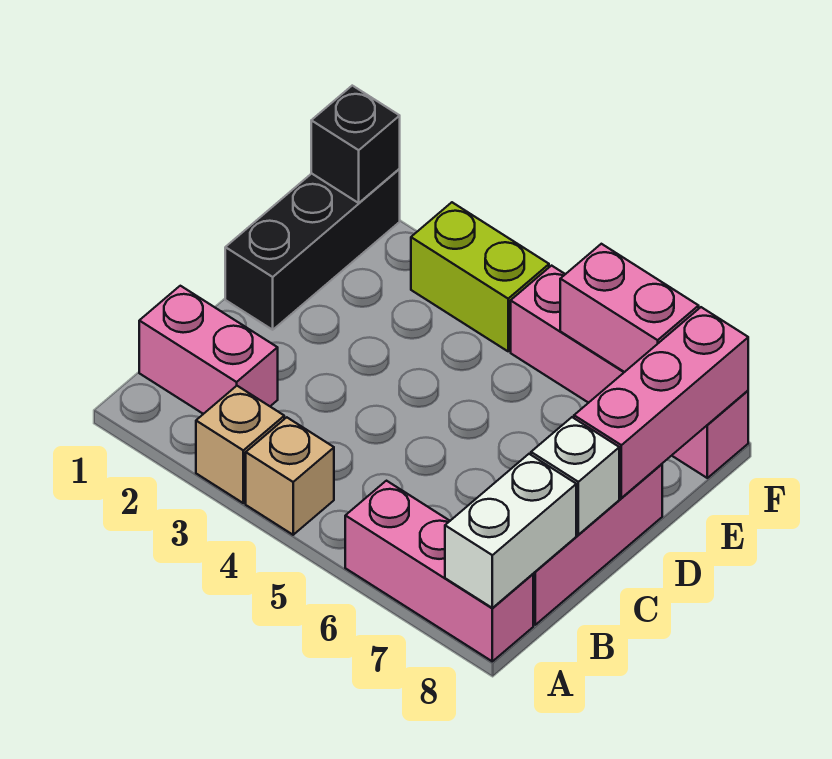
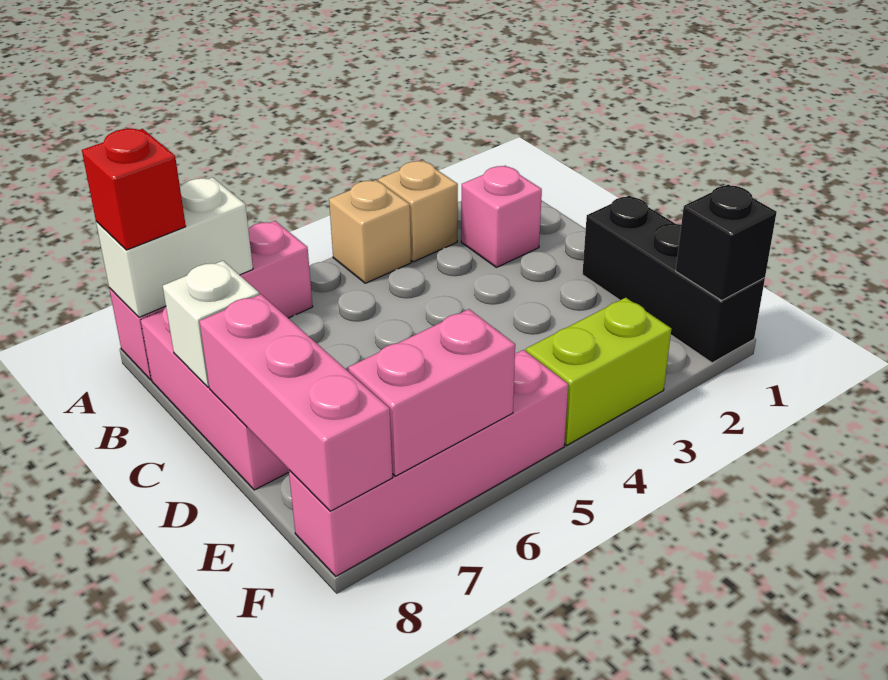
white 1x2 brick [445,454,576,608] -> white 1x2 brick turned to [96,177,253,317]
none -> red 1x1 brick [82,129,186,250]
pink 1x2 brick [139,286,278,414] -> pink 1x1 brick [461,166,542,267]

